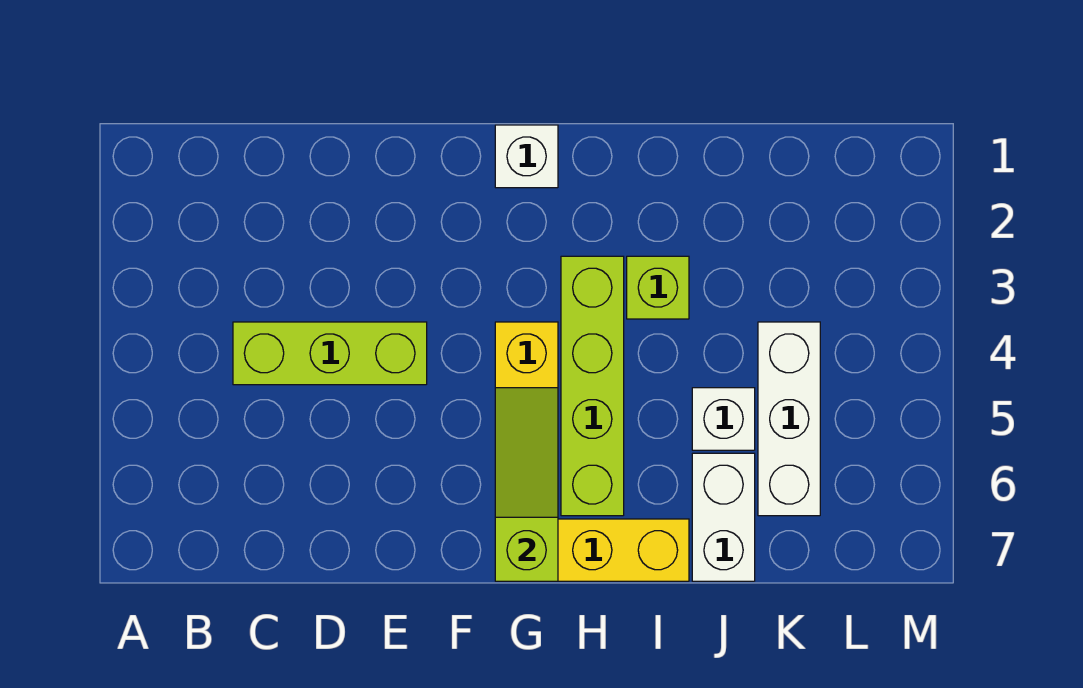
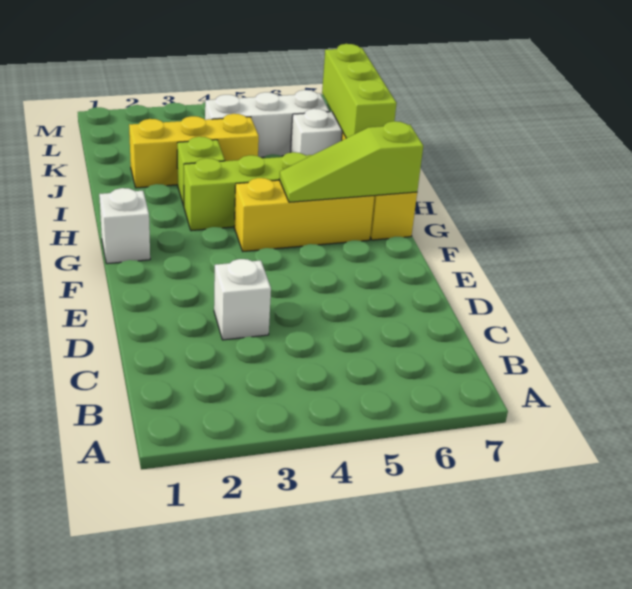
lime 1x3 brick [233,322,427,385] -> lime 1x3 brick moved to [322,44,397,138]
none -> yellow 1x3 brick [129,114,259,188]
white 1x1 brick [692,388,755,450] -> white 1x1 brick moved to [214,259,271,340]

